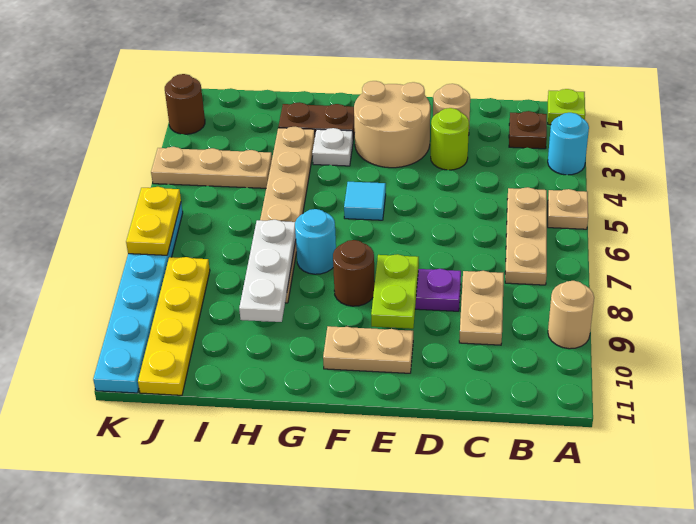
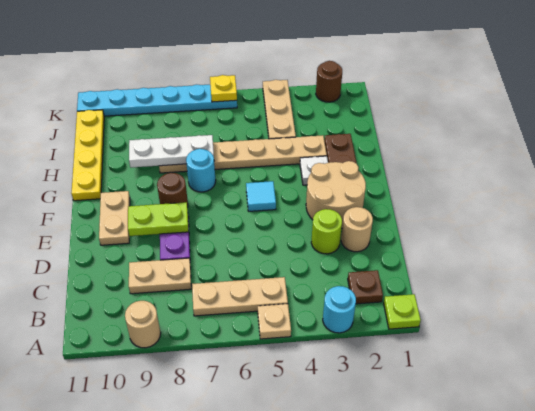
yellow 1x4 plate [138,257,210,395] -> yellow 1x4 plate turned to [71,110,104,201]
yellow 1x2 plate [126,187,181,255] -> yellow 1x1 plate [210,75,237,102]

